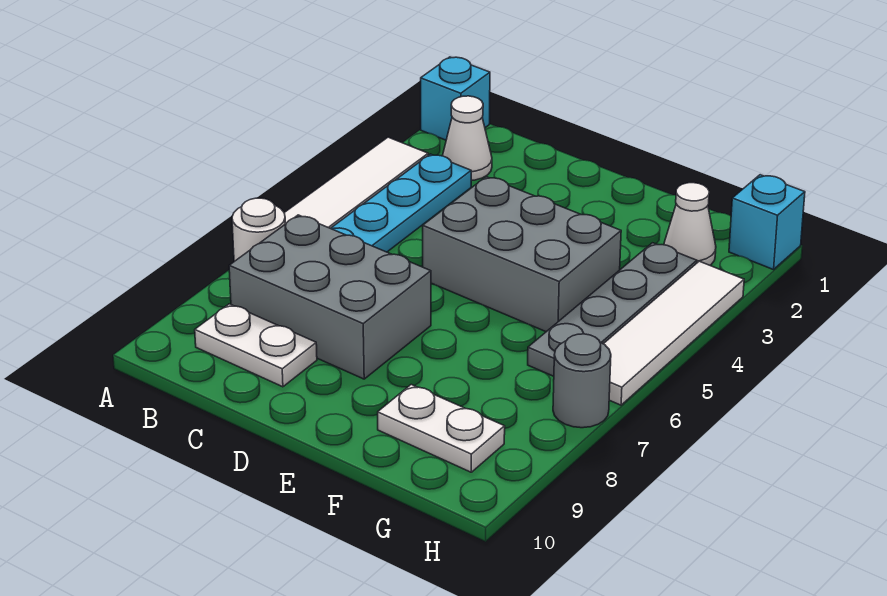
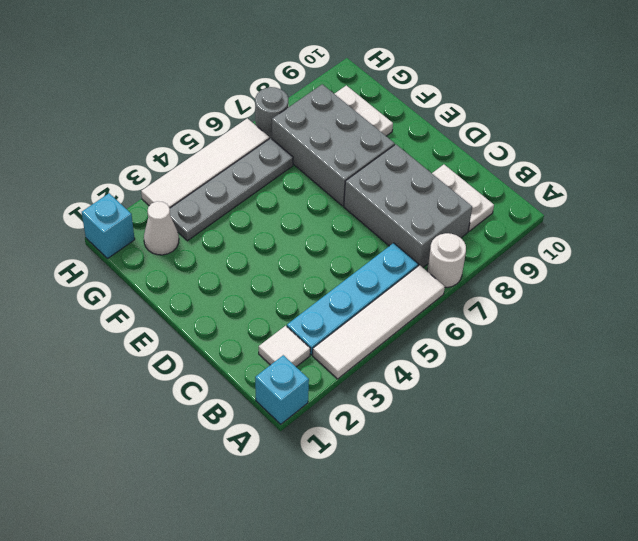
white 1x1 cone [443,96,492,181] -> white 1x1 tile [259,326,310,367]
grey 2x3 brick [423,177,621,332] -> grey 2x3 brick moved to [272,84,395,206]

